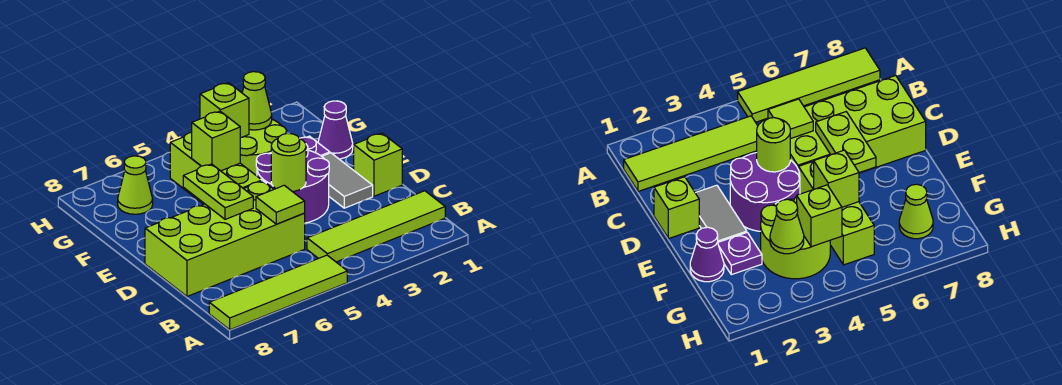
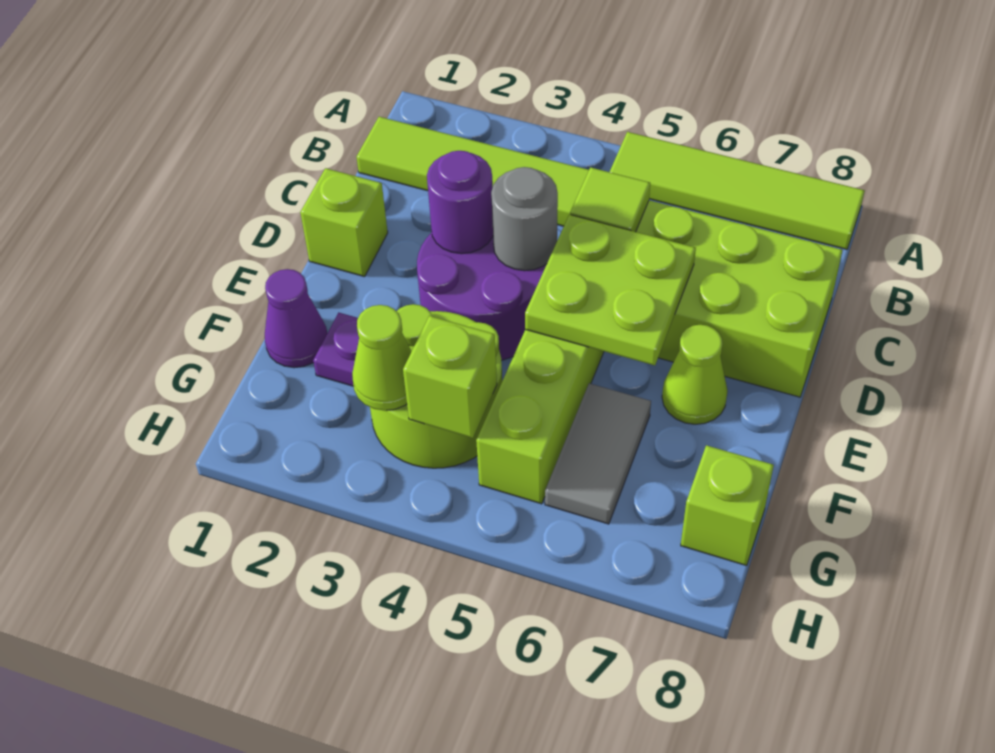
grey 1x2 tile [322,153,373,208] -> grey 1x2 tile moved to [545,383,651,524]
none -> purple 1x1 round brick [427,151,493,254]
lime 1x1 round brick [271,133,306,192] -> grey 1x1 round brick [491,167,558,271]
lime 1x2 plate [183,164,253,219] -> lime 2x2 plate [525,215,696,365]
lime 1x1 brick [192,111,240,171] -> lime 1x1 brick moved to [681,445,774,566]
lime 1x1 cone [118,156,153,214] -> lime 1x1 cone moved to [662,325,728,424]

